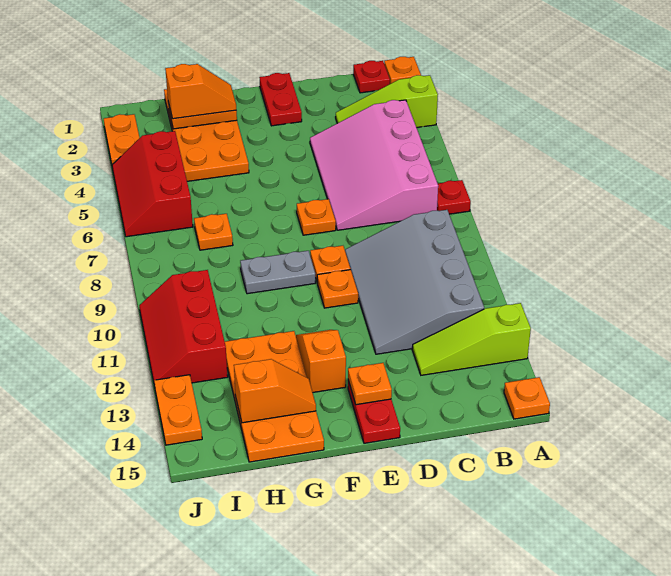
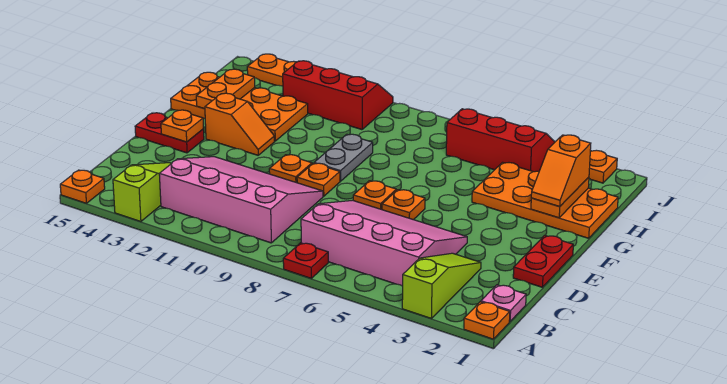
red 1x1 plate [353,61,390,93] -> pink 1x1 plate [481,285,526,322]
grey 3x4 slope [345,210,484,354] -> pink 3x4 slope [159,157,323,243]
red 1x2 plate [259,73,302,126] -> red 1x2 plate turned to [513,235,573,287]
orange 1x2 slope [234,359,316,423] -> orange 1x2 plate [196,69,255,109]
orange 1x1 plate [194,214,233,250] -> orange 1x1 plate moved to [382,190,425,220]

